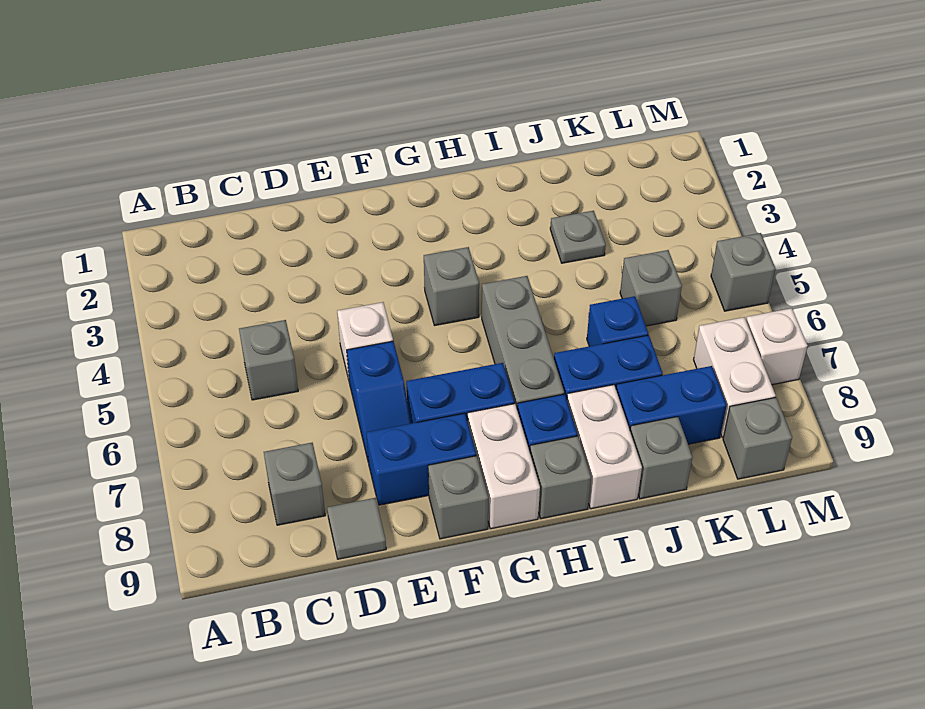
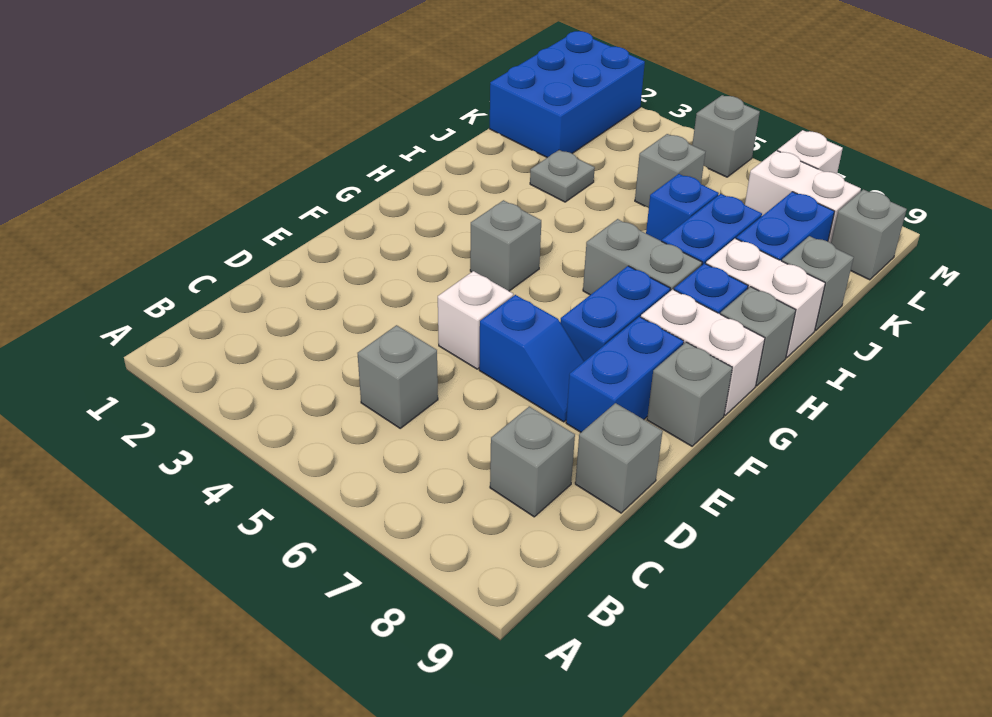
grey 1x1 tile [327,498,386,559] -> grey 1x1 brick [575,403,663,513]
grey 1x3 brick [482,276,564,408] -> grey 1x2 brick [583,219,702,295]
none -> blue 2x3 brick [490,31,645,158]

